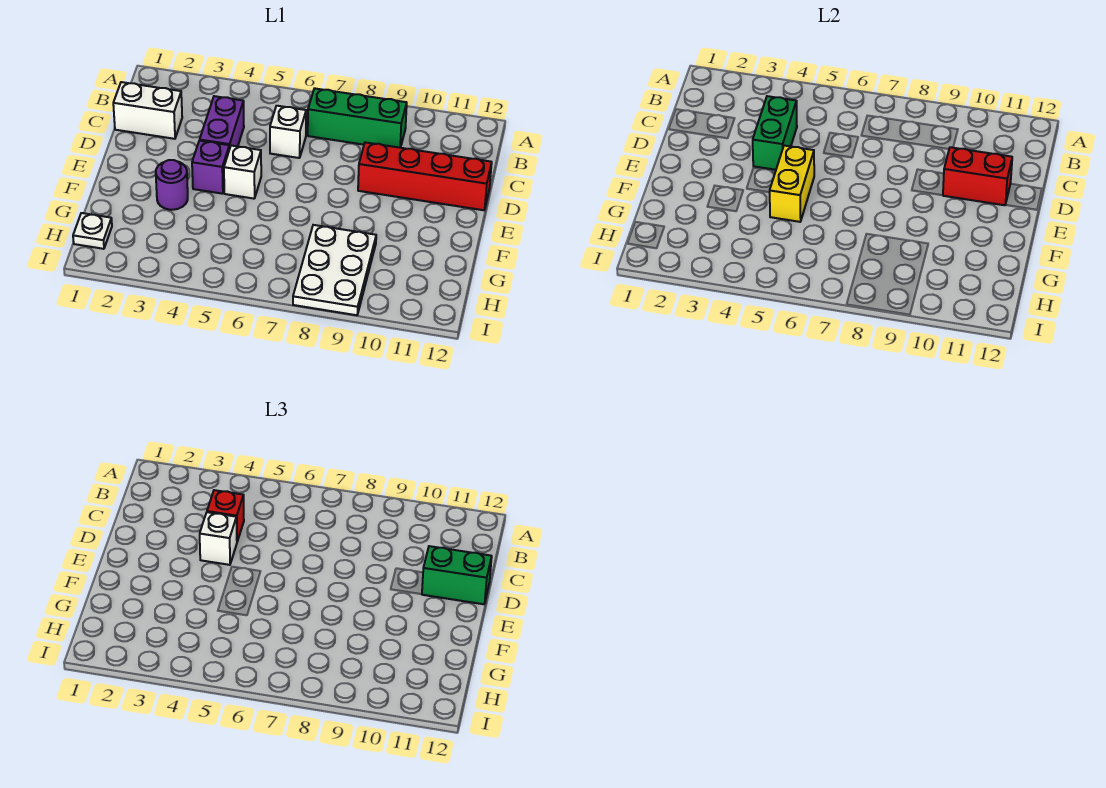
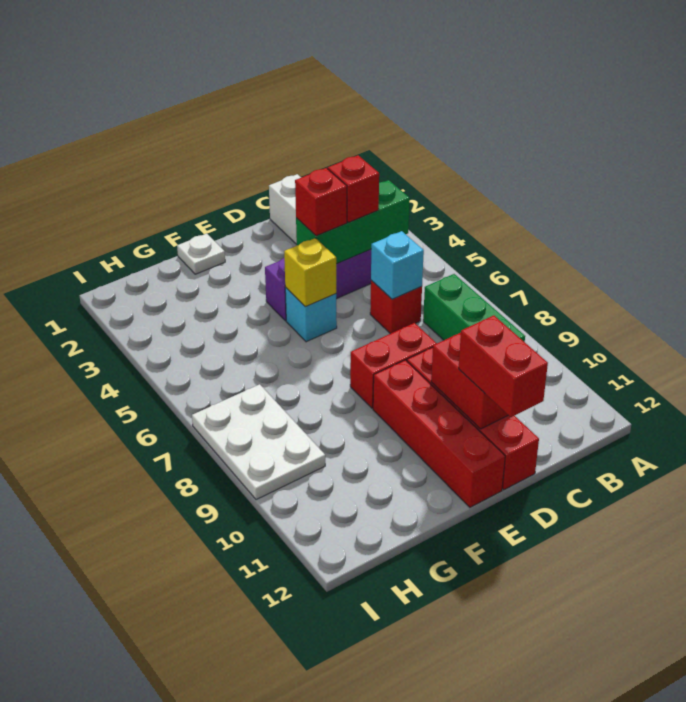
green 1x2 brick [753,96,797,170] -> green 1x3 brick [296,180,410,264]
white 1x1 brick [270,106,306,158] -> red 1x1 brick [370,280,422,334]
none -> cyan 1x1 brick [371,231,424,299]
white 1x1 brick [200,512,237,565] -> red 1x1 brick [295,168,347,236]
none -> red 1x2 brick [350,323,437,408]
green 1x2 brick [422,546,492,604] -> red 1x2 brick [459,315,548,417]
white 1x1 brick [224,146,261,199] -> cyan 1x1 brick [285,288,337,342]
yellow 1x2 brick [770,146,814,222] -> yellow 1x1 brick [284,238,336,307]
none -> red 1x4 brick [373,360,505,507]
purple 1x1 round brick [156,160,188,210] -> none
white 2x3 plate [293,225,376,315] -> white 2x3 plate turned to [192,384,325,500]
white 1x1 plate [73,213,112,249] -> white 1x1 plate moved to [177,234,225,274]

